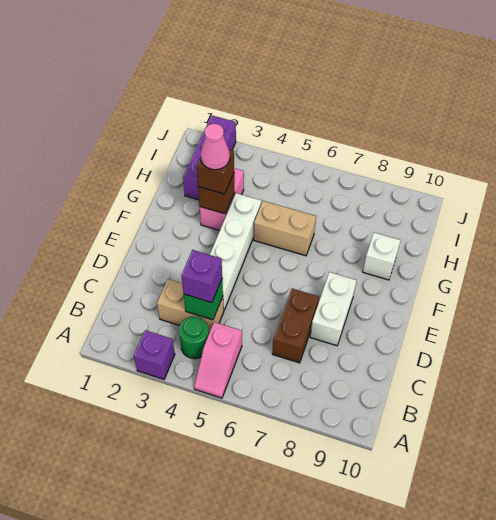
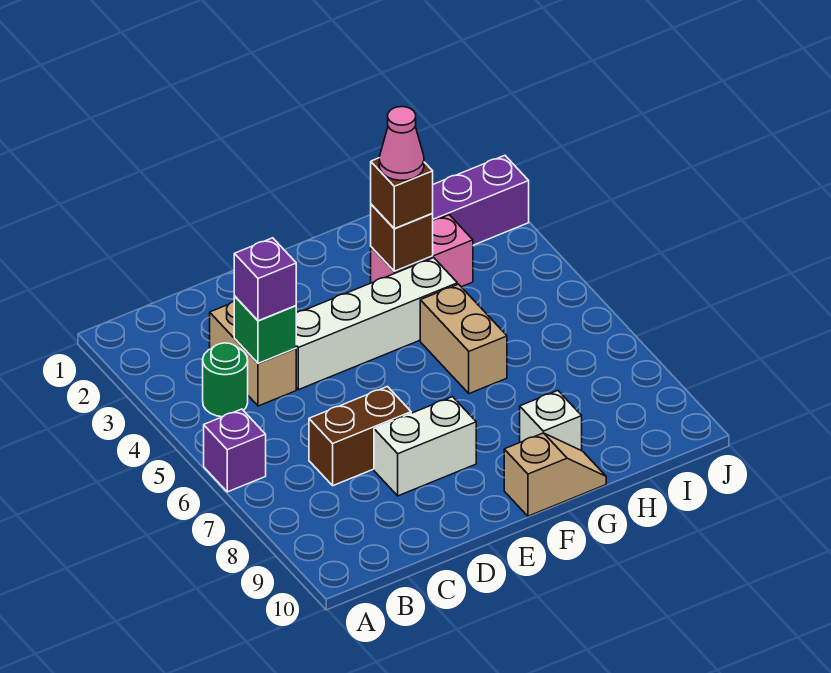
purple 1x1 brick [134,330,175,379] -> purple 1x1 brick moved to [204,409,266,492]
pink 1x2 slope [194,322,242,398] -> none
none -> tan 1x2 slope [504,433,606,516]

